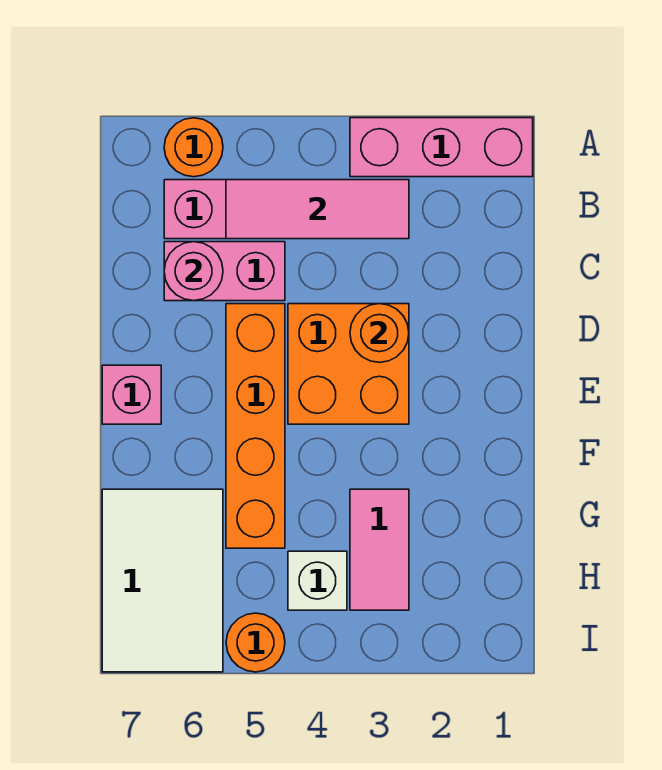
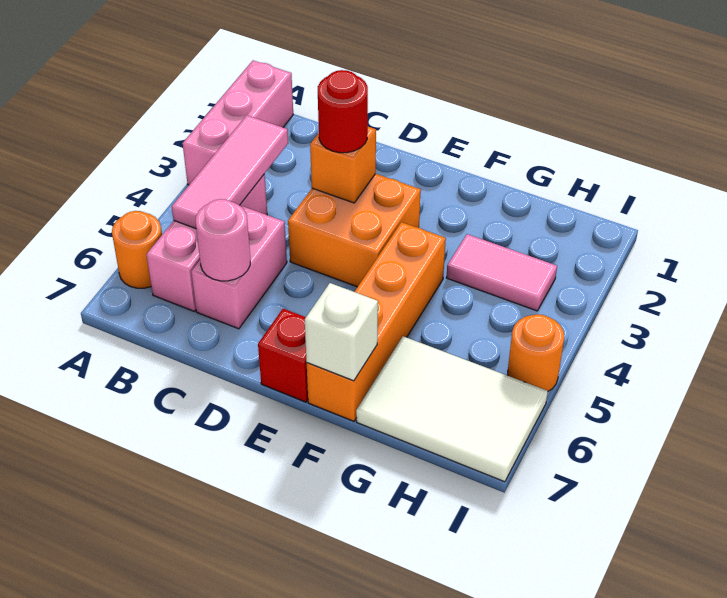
orange 1x1 round brick [350,304,409,362] -> orange 1x1 brick [310,127,376,203]
none -> red 1x1 round brick [318,70,368,153]
orange 1x4 brick [226,304,285,548] -> orange 1x4 brick turned to [307,222,446,421]
pink 1x1 brick [102,365,161,424] -> red 1x1 brick [258,309,308,402]
white 1x1 brick [288,551,347,610] -> white 1x1 brick moved to [305,283,378,381]

